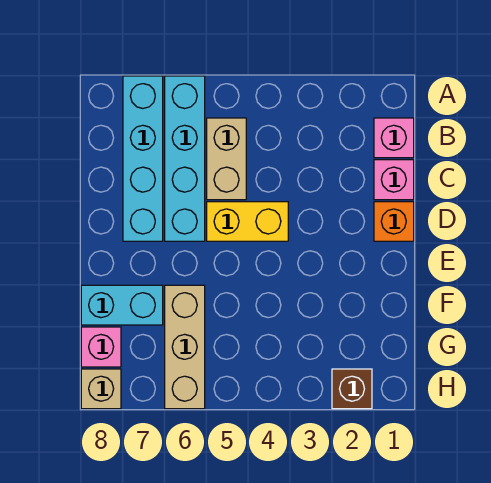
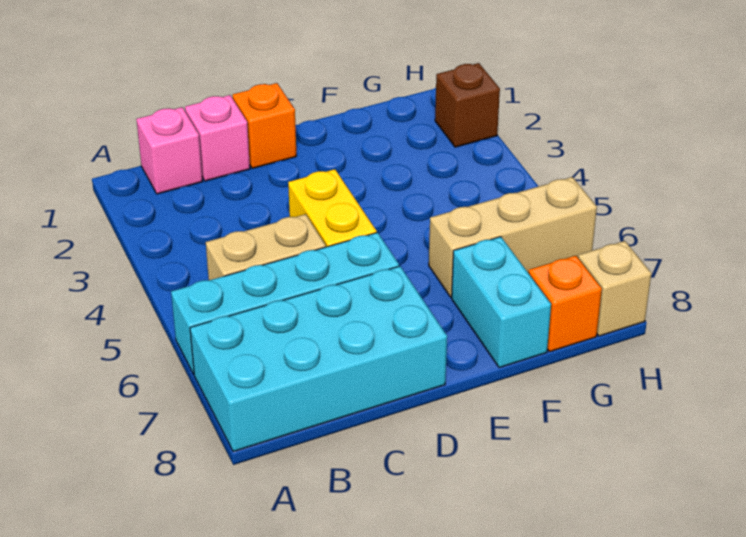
cyan 1x4 brick [123,76,163,241] -> cyan 2x4 brick [190,266,447,452]
pink 1x1 brick [81,327,121,367] -> orange 1x1 brick [528,256,602,352]

